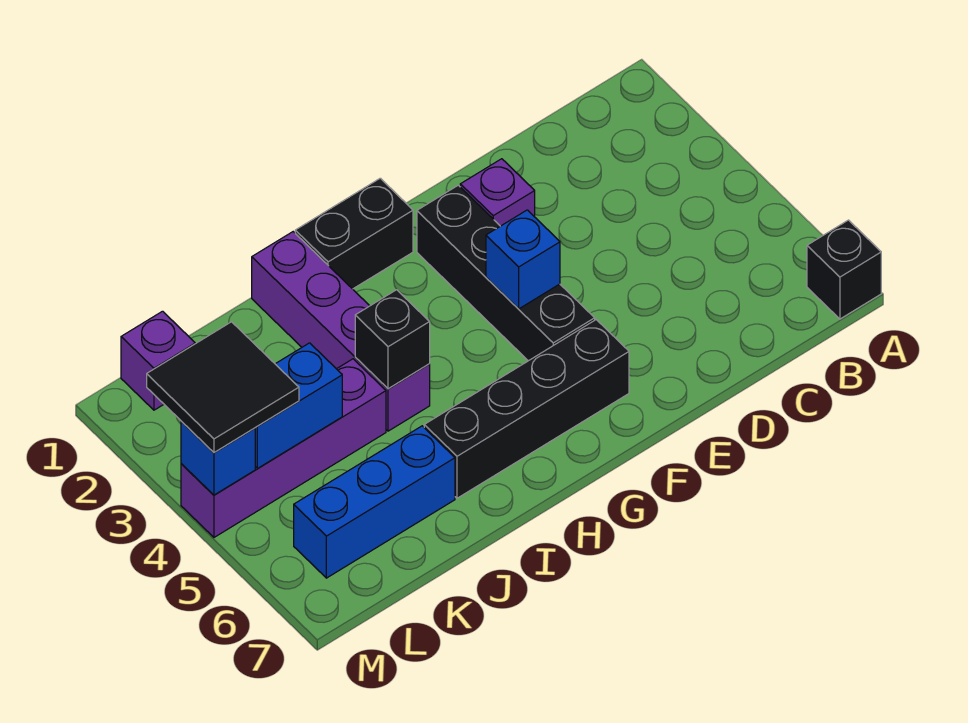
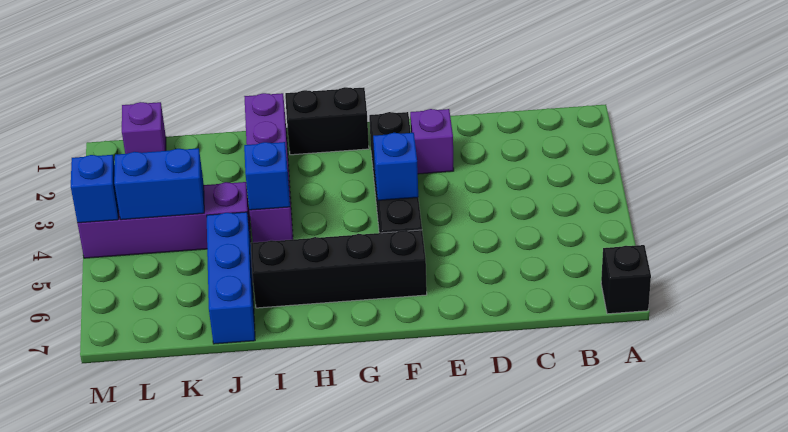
black 1x1 brick [355,290,430,389] -> blue 1x1 brick [244,142,290,210]
blue 1x3 brick [294,426,455,578] -> blue 1x3 brick turned to [207,212,255,344]
black 2x2 tile [147,322,299,452] -> none

